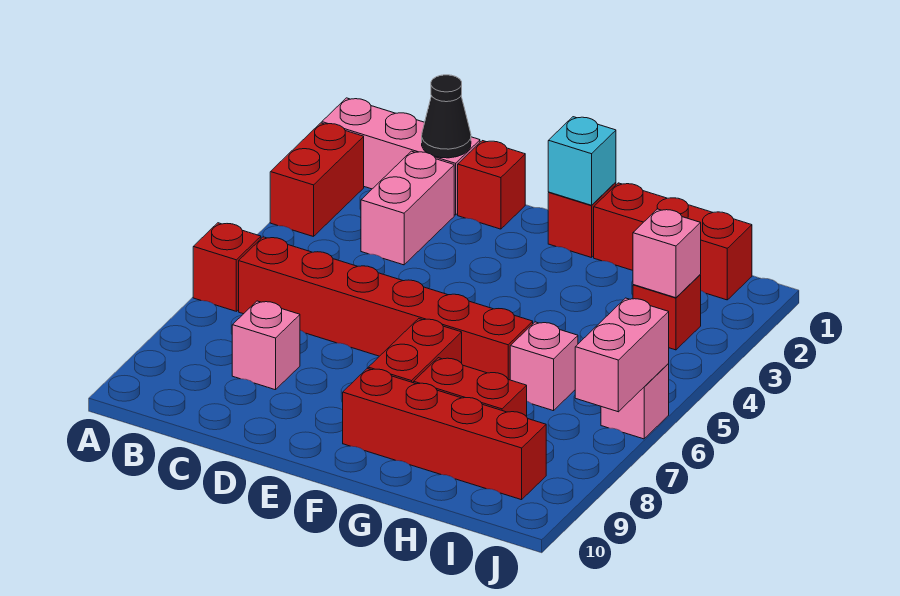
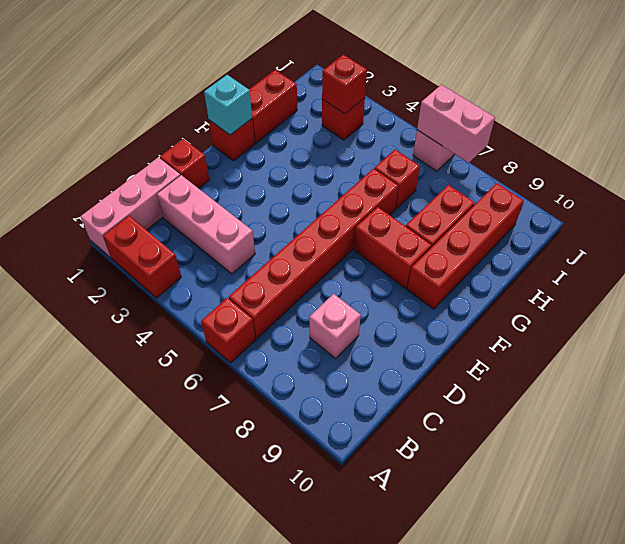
black 1x1 cone [422,75,471,158] -> none
pink 1x2 brick [361,151,454,265] -> pink 1x3 brick [157,175,255,274]
red 1x3 brick [594,183,752,300] -> red 1x2 brick [249,70,297,143]
pink 1x1 brick [510,322,578,411] -> red 1x1 brick [374,150,420,209]
pink 1x1 brick [633,209,701,298] -> red 1x1 brick [322,54,367,114]

